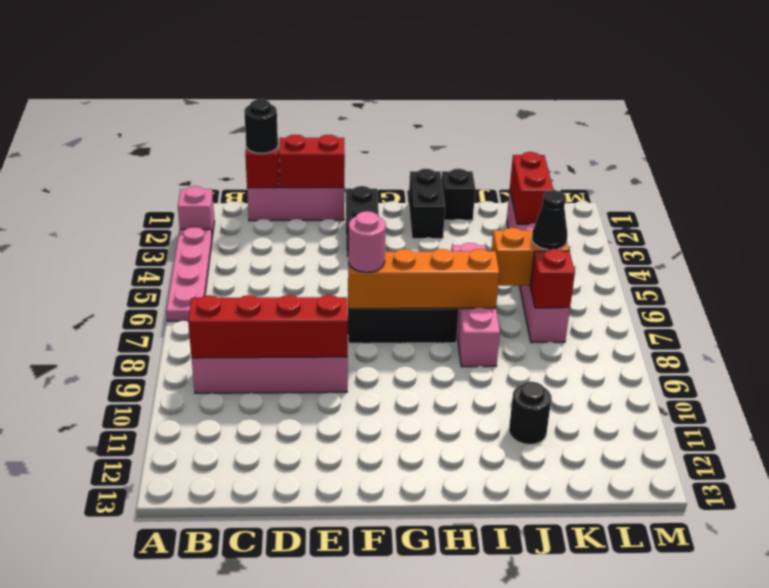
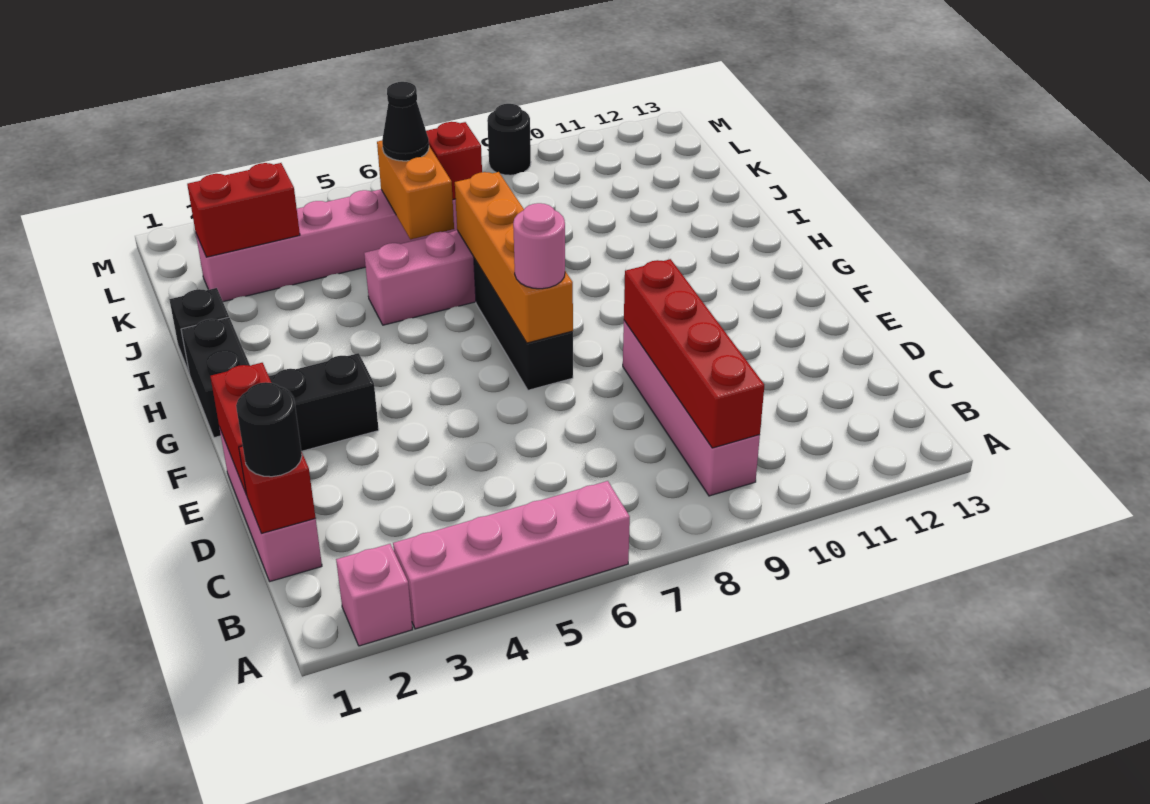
pink 1x4 plate [166,227,212,321] -> pink 1x4 brick [393,481,630,629]
black 1x2 brick [409,169,445,239] -> black 1x2 brick turned to [181,317,250,438]
black 1x1 round brick [509,382,551,445] -> black 1x1 round brick moved to [487,104,531,175]

